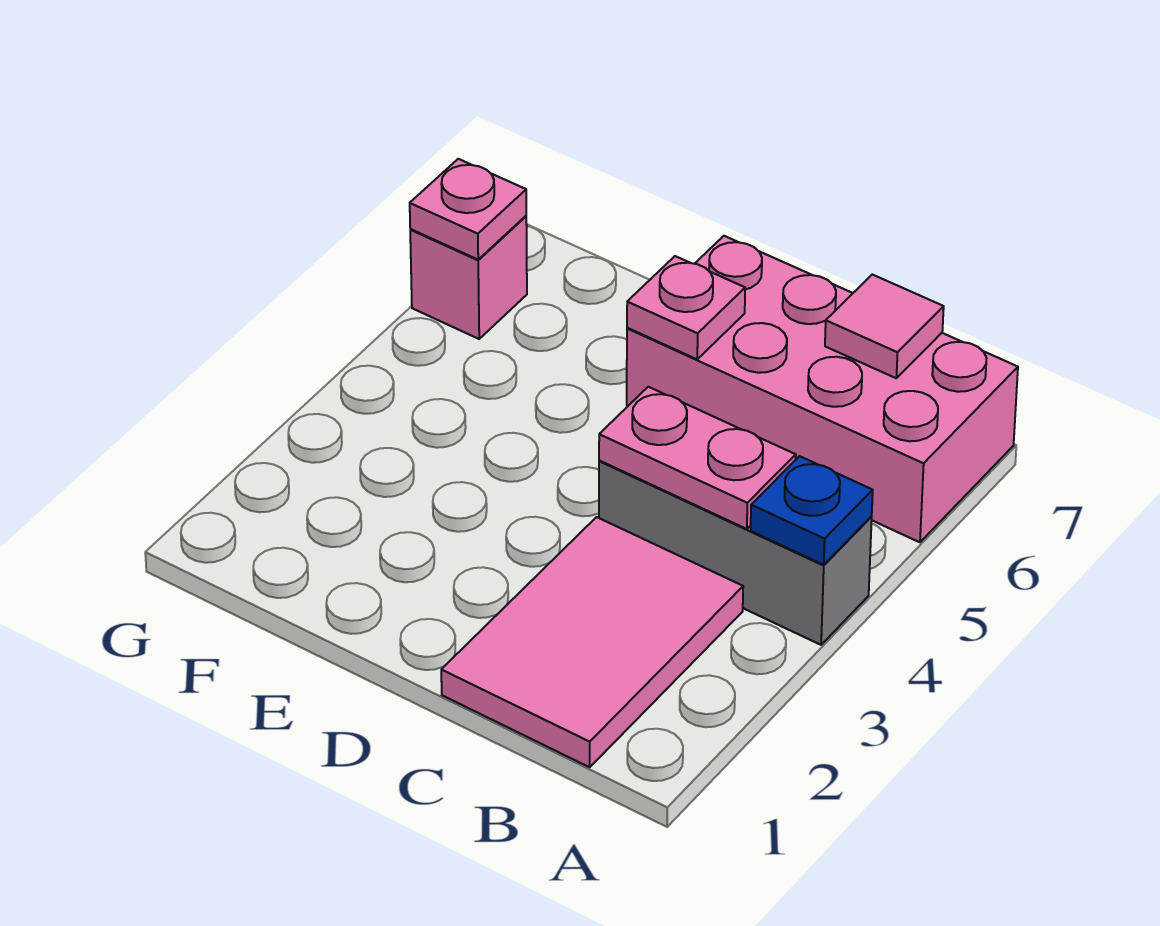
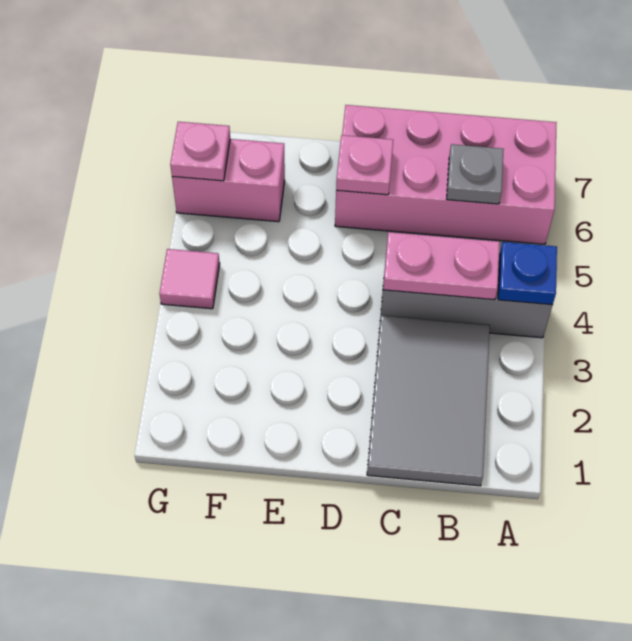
pink 2x3 tile [441,517,743,767] -> grey 2x3 tile [367,315,490,486]
none -> grey 1x1 plate [447,144,504,204]
pink 1x1 tile [825,275,944,378] -> pink 1x1 tile moved to [159,249,220,309]
pink 1x1 brick [410,216,527,339] -> pink 1x2 brick [172,139,285,222]

